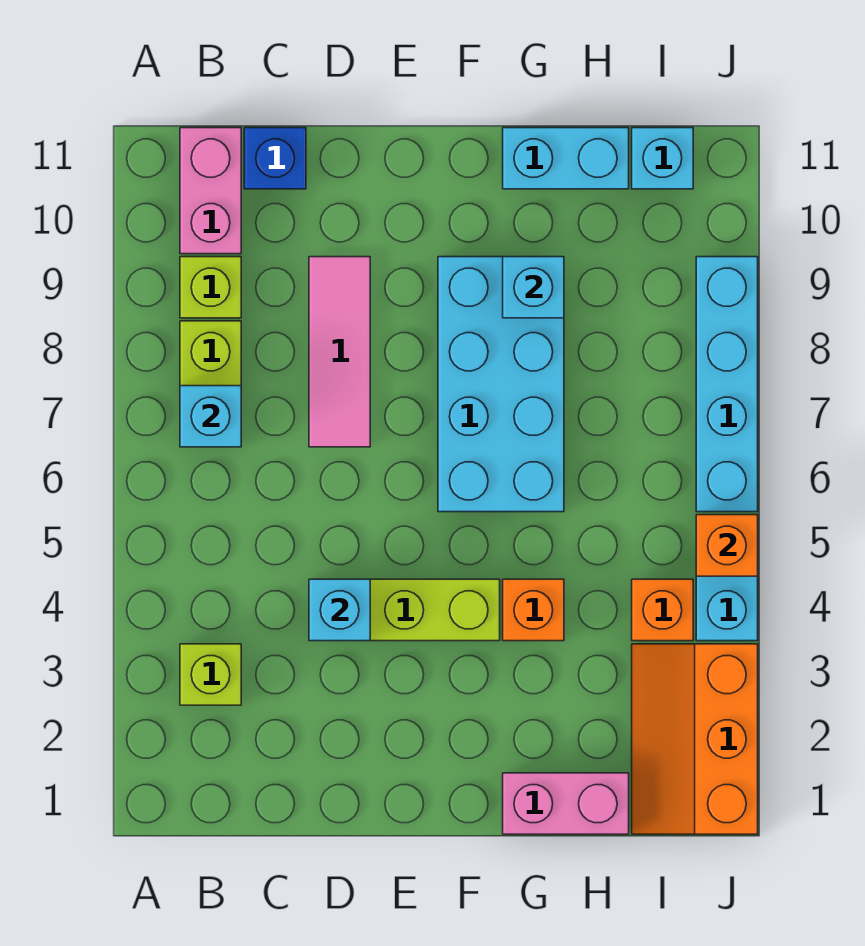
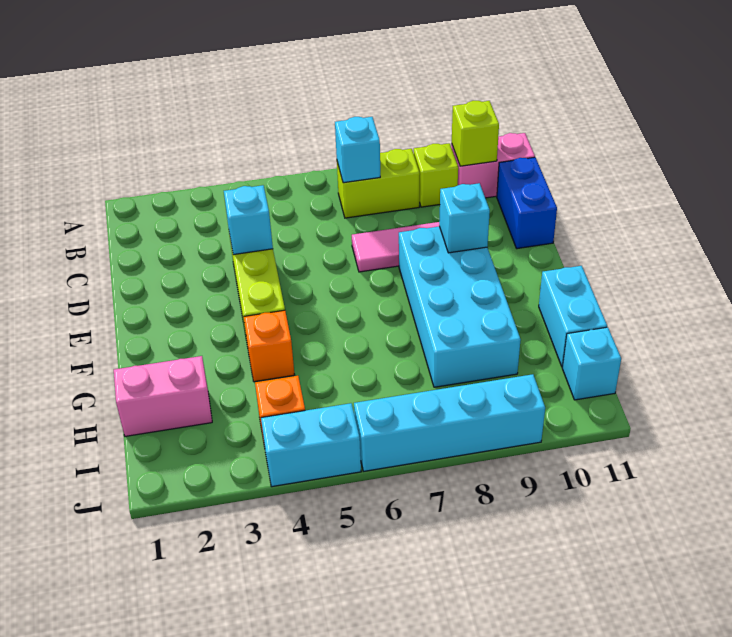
lime 1x1 brick [180,644,241,705] -> lime 1x1 brick moved to [452,101,499,166]
blue 1x1 brick [244,128,306,189] -> blue 1x2 brick [497,157,557,249]
cyan 2x4 brick [438,257,564,512] -> cyan 2x4 brick turned to [399,226,521,387]
pink 1x2 brick [503,773,629,834] -> pink 1x2 brick turned to [114,356,212,436]
cyan 1x1 brick [503,257,564,318] -> cyan 1x1 brick moved to [439,183,490,253]
orange 2x3 slope [632,644,758,834] -> none
orange 1x1 brick [696,515,758,576] -> none

